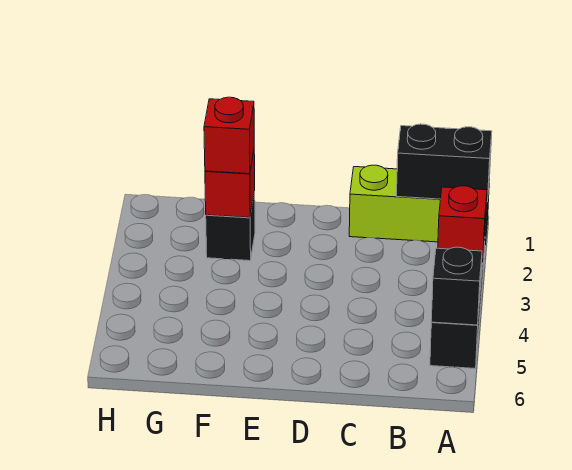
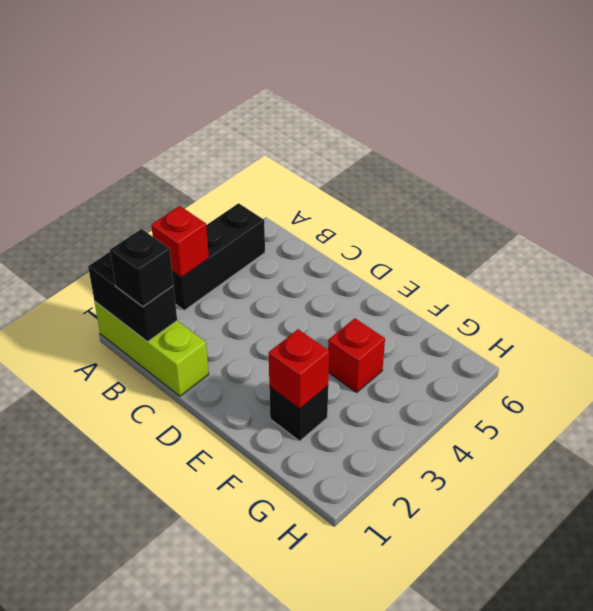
black 1x1 brick [431,247,482,325] -> black 1x1 brick moved to [110,229,173,307]
red 1x1 brick [204,97,254,174] -> red 1x1 brick moved to [328,318,385,392]

